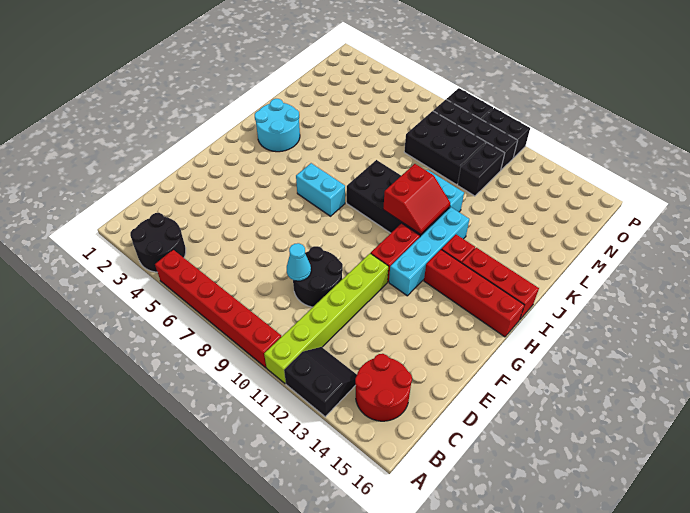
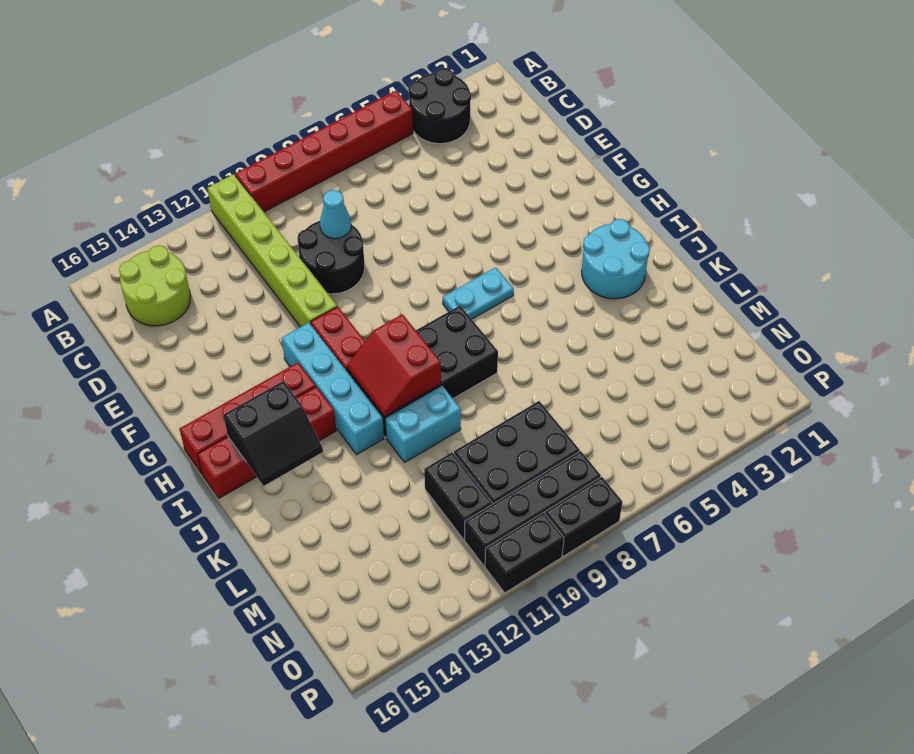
black 2x2 slope [284,347,357,417] -> black 2x2 slope moved to [224,381,323,486]
red 2x2 round brick [355,354,412,421] -> lime 2x2 round brick [119,245,191,326]
cyan 1x2 brick [296,163,345,216] -> cyan 1x2 plate [443,267,514,319]

